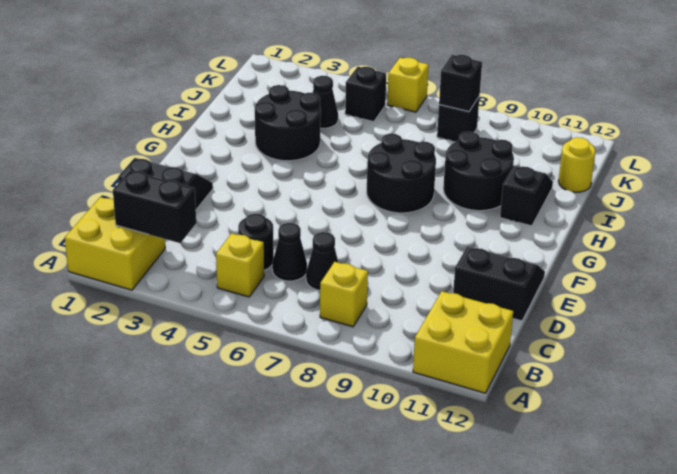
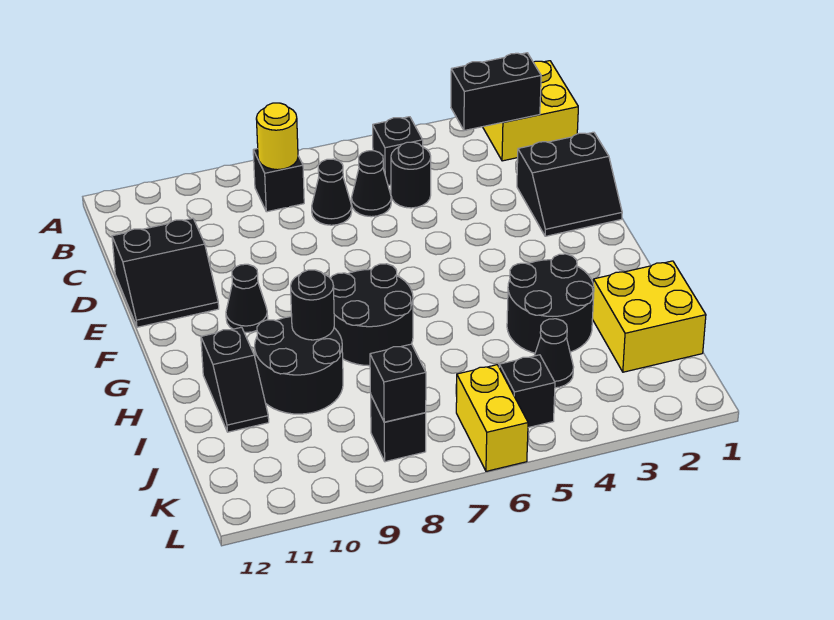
yellow 2x2 brick [413,291,513,393] -> yellow 2x2 brick moved to [592,261,706,372]
yellow 1x1 brick [216,233,264,297] -> black 1x1 brick [373,117,423,185]
yellow 1x1 brick [320,262,368,327] -> black 1x1 brick [253,149,304,212]
none -> black 1x1 cone [226,264,268,333]
none -> black 1x1 round brick [291,270,334,340]
yellow 1x1 round brick [558,137,596,192] -> yellow 1x1 round brick moved to [256,103,298,170]
yellow 1x1 brick [387,58,429,112] -> yellow 1x2 brick [456,365,528,471]

